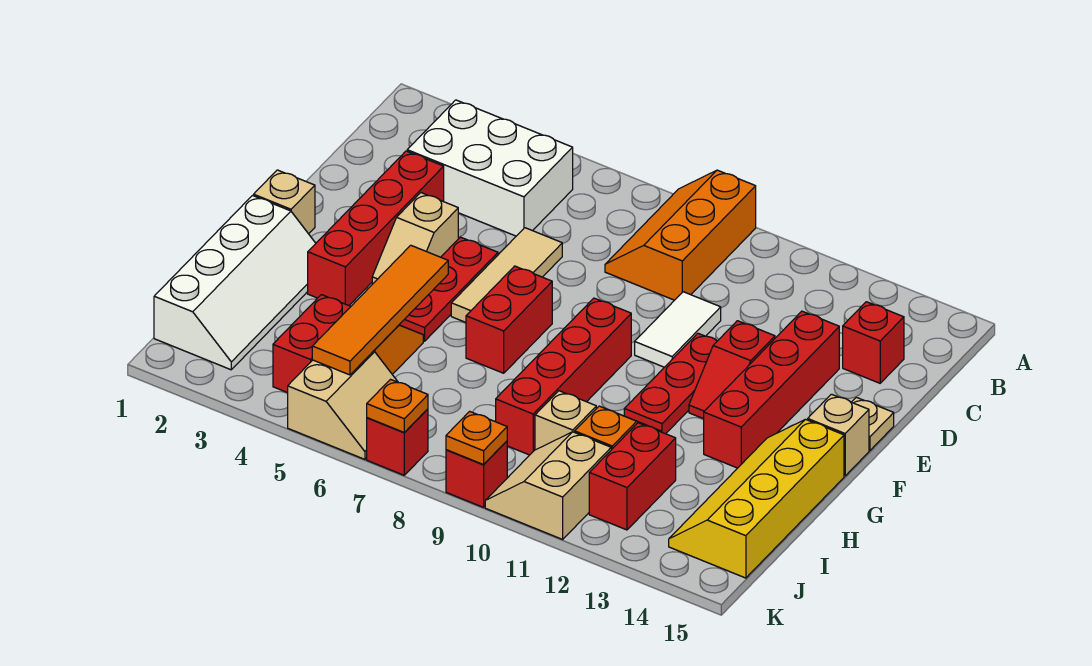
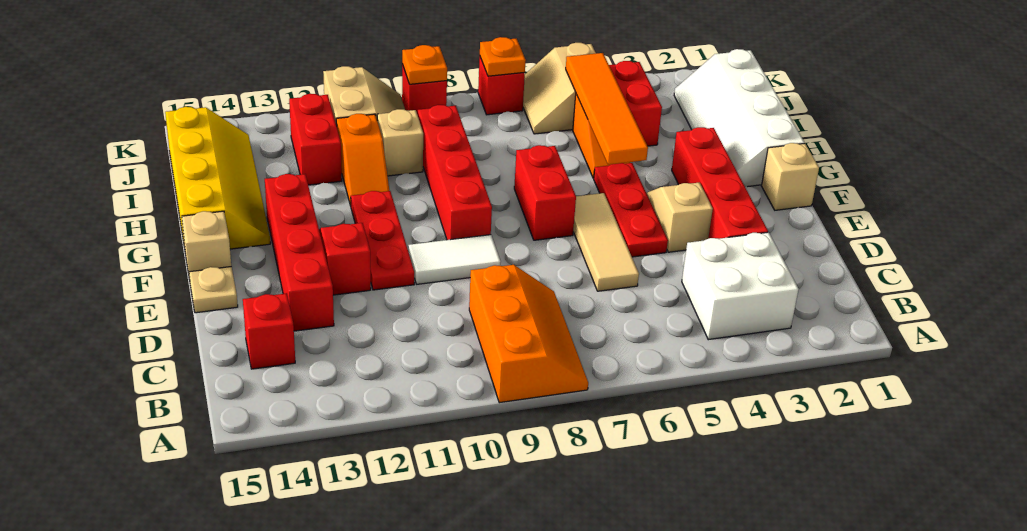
white 2x3 brick [407,100,573,236] -> white 2x2 brick [682,232,799,340]
white 1x2 tile [635,292,721,367] -> white 1x2 tile turned to [408,235,501,284]

